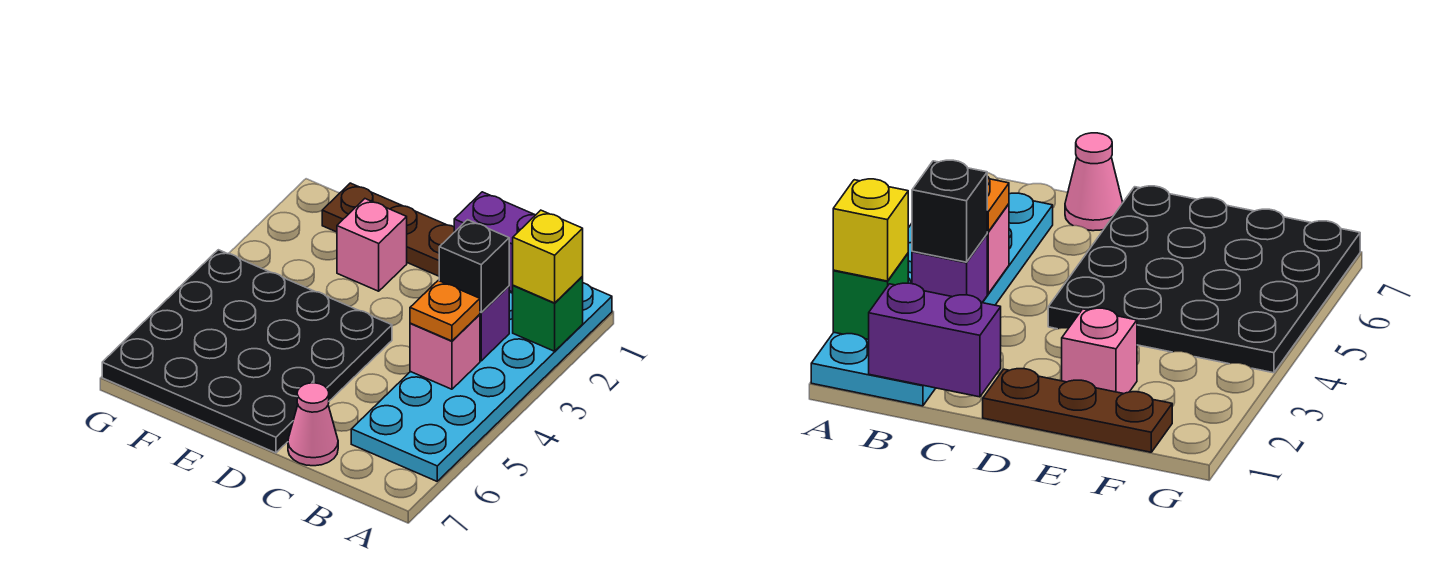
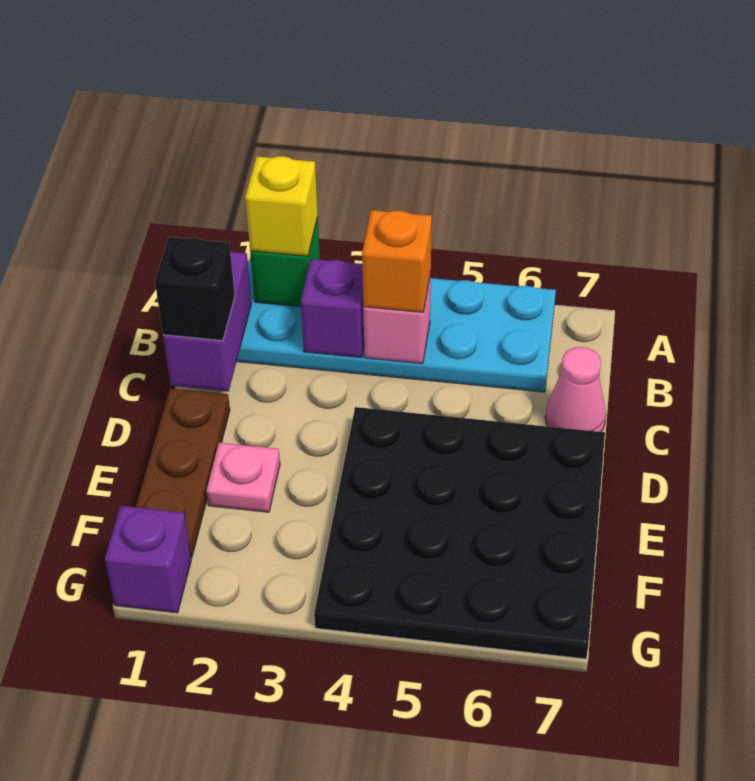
black 1x1 brick [439,220,509,313] -> black 1x1 brick moved to [155,237,235,341]
orange 1x1 plate [410,280,480,341] -> orange 1x1 brick [362,210,432,312]
pink 1x1 brick [337,199,407,291] -> pink 1x1 plate [206,443,280,512]
none -> purple 1x1 brick [105,506,191,613]

